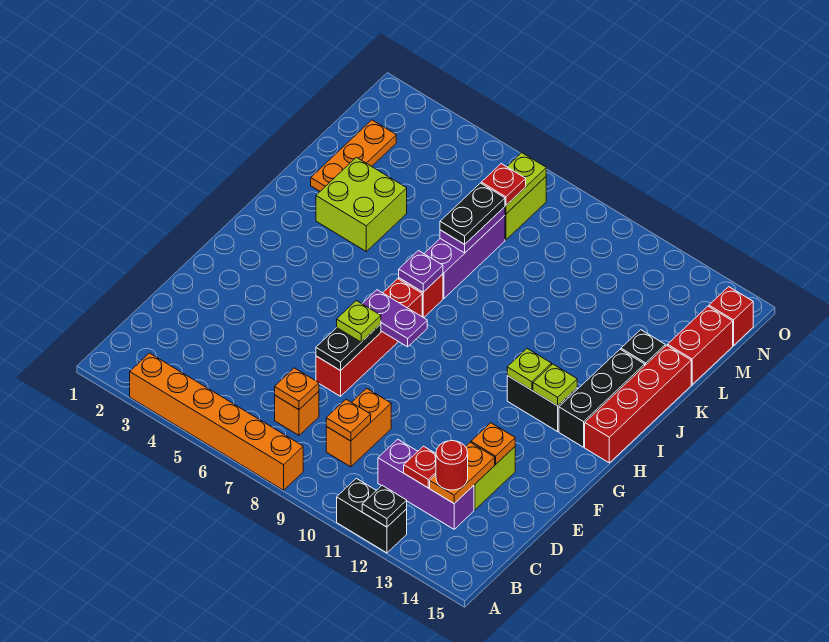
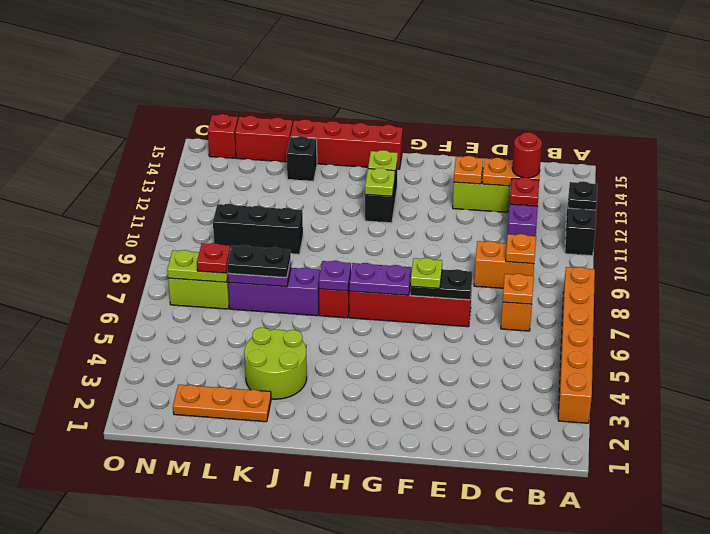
purple 1x2 plate [362,290,427,347] -> purple 1x2 plate turned to [349,263,412,295]
black 1x3 brick [559,349,645,447] -> black 1x3 brick moved to [213,204,303,254]
lime 2x2 brick [316,157,407,251] -> lime 2x2 round brick [244,328,307,399]

